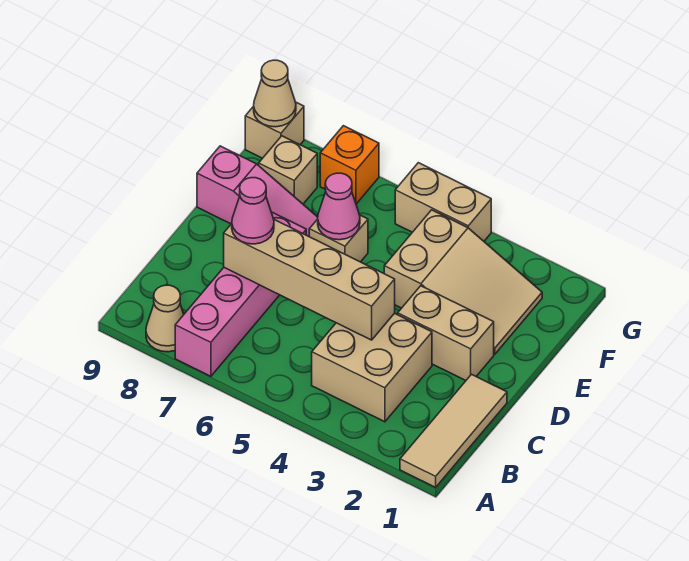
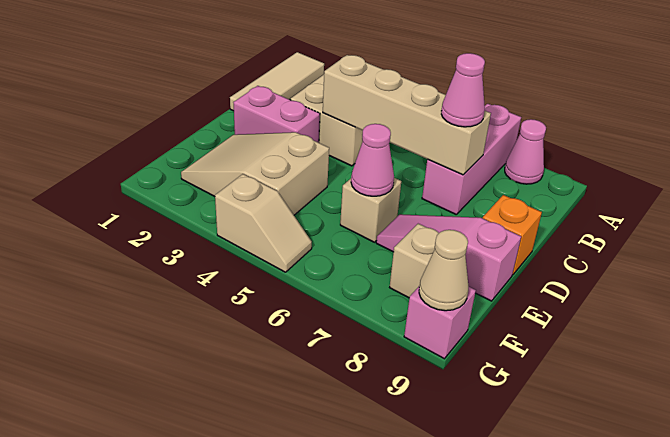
pink 1x4 brick [175,212,306,376] -> pink 1x3 brick [422,104,521,214]
tan 1x1 cone [146,285,184,352] -> pink 1x1 cone [505,119,546,184]
tan 1x2 brick [398,286,494,381] -> pink 1x2 brick [233,86,320,143]
tan 1x2 brick [395,163,491,241] -> tan 1x2 slope [215,174,312,272]
orange 1x1 brick [320,126,379,204] -> orange 1x1 brick moved to [483,195,542,275]
tan 1x1 brick [245,102,304,158] -> pink 1x1 brick [404,286,476,359]

